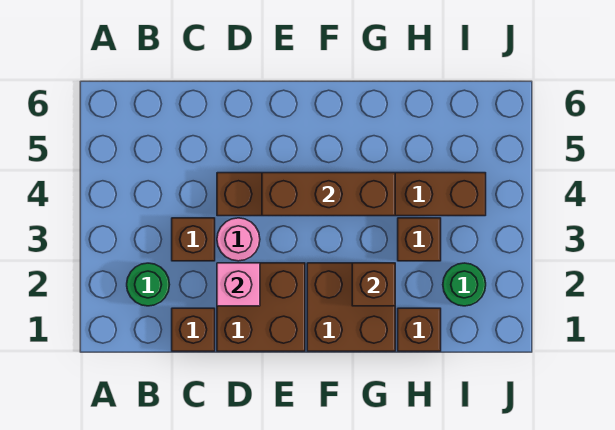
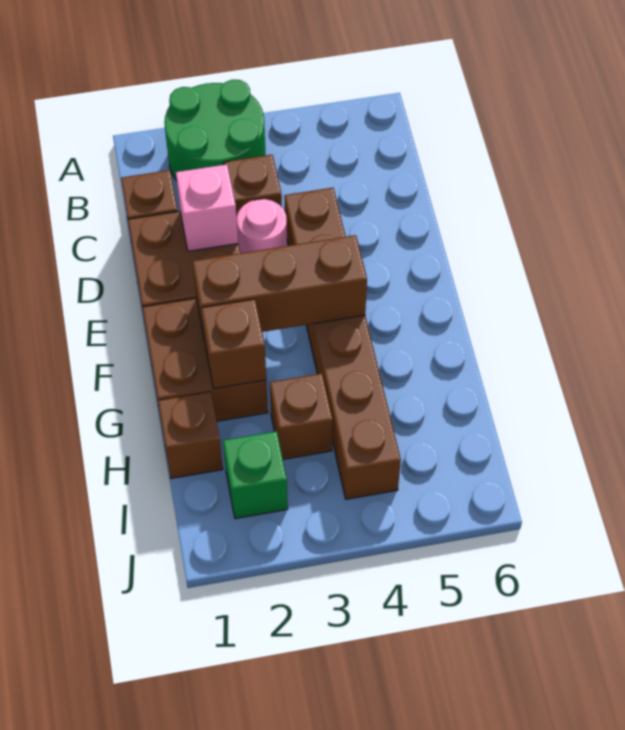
green 1x1 round brick [127,263,170,306] -> green 2x2 round brick [164,80,266,181]
brown 1x3 brick [262,173,395,216] -> brown 1x3 brick turned to [192,235,367,341]
green 1x1 round brick [443,263,486,306] -> green 1x1 brick [223,431,288,519]

